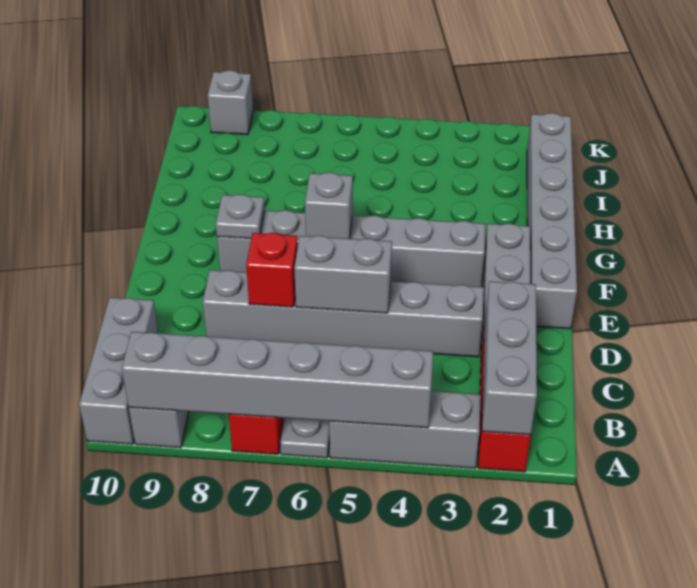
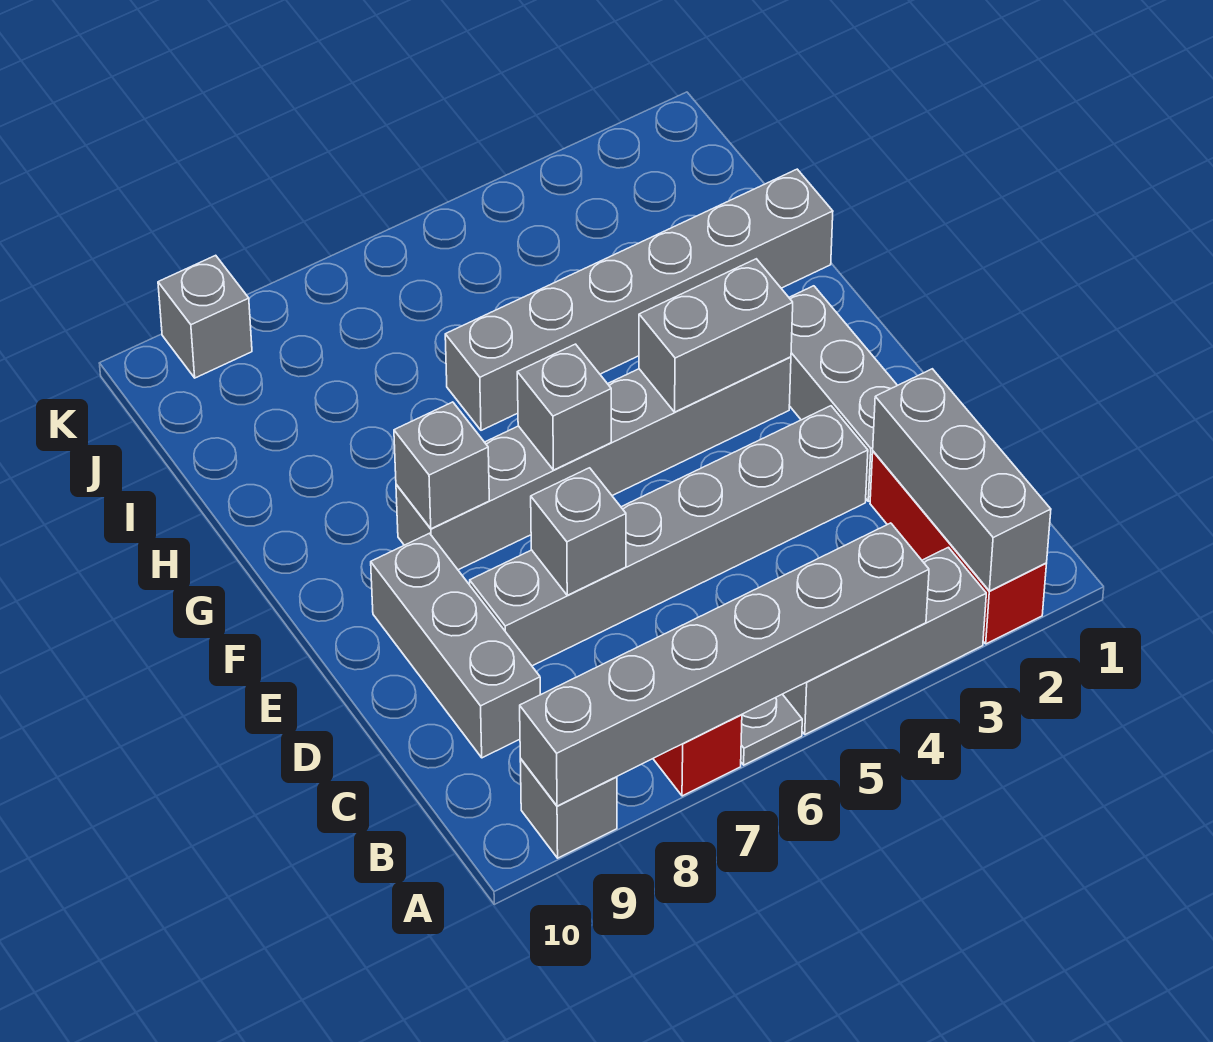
grey 1x3 brick [79,297,158,444] -> grey 1x3 brick moved to [371,533,540,758]
grey 1x2 brick [294,236,392,313] -> grey 1x2 brick moved to [639,259,793,412]
red 1x1 brick [246,233,298,307] -> grey 1x1 brick [531,468,626,595]
grey 1x6 brick [527,113,577,329] -> grey 1x6 brick turned to [445,169,833,430]
grey 1x1 plate [216,194,265,238] -> grey 1x1 brick [394,402,489,529]

